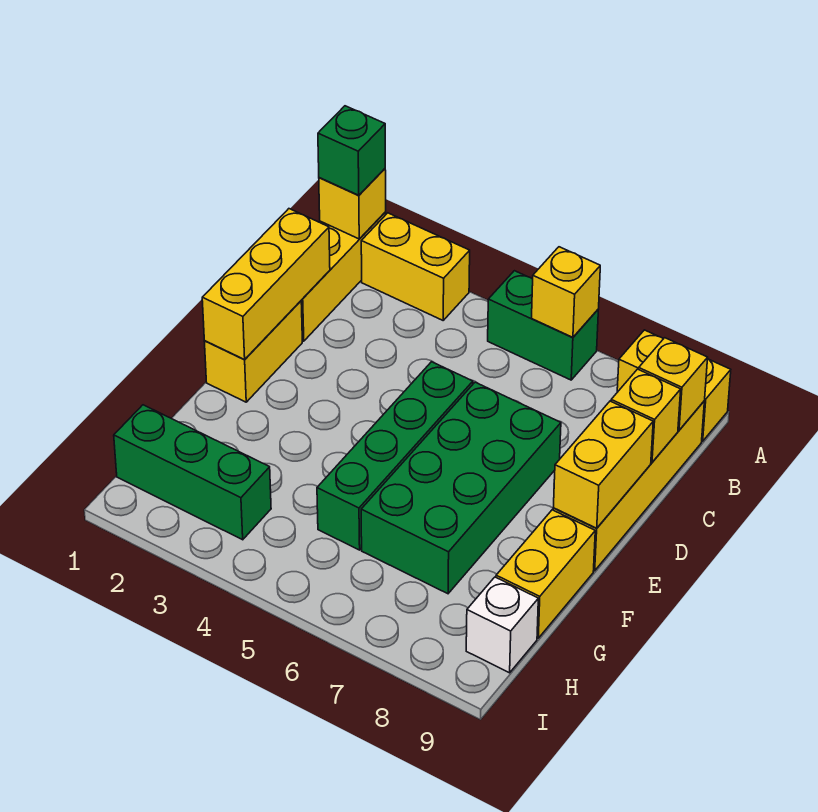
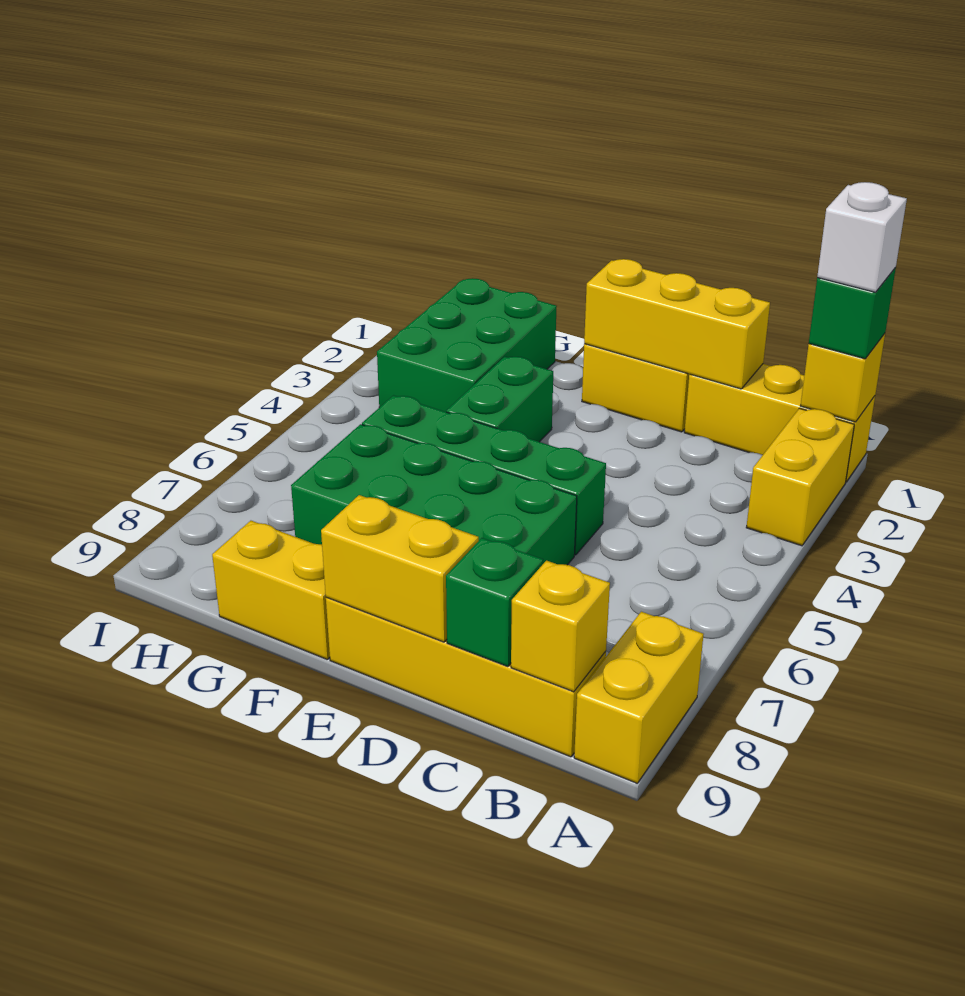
green 1x2 brick [488,271,599,380] -> green 1x2 brick moved to [446,357,553,442]
yellow 1x1 brick [532,247,600,338] -> none
yellow 1x1 brick [611,369,681,462] -> green 1x1 brick [446,538,543,666]
green 1x3 brick [114,405,271,540] -> green 2x3 brick [377,278,557,412]
white 1x1 brick [466,577,538,673] -> white 1x1 brick moved to [817,182,907,292]

